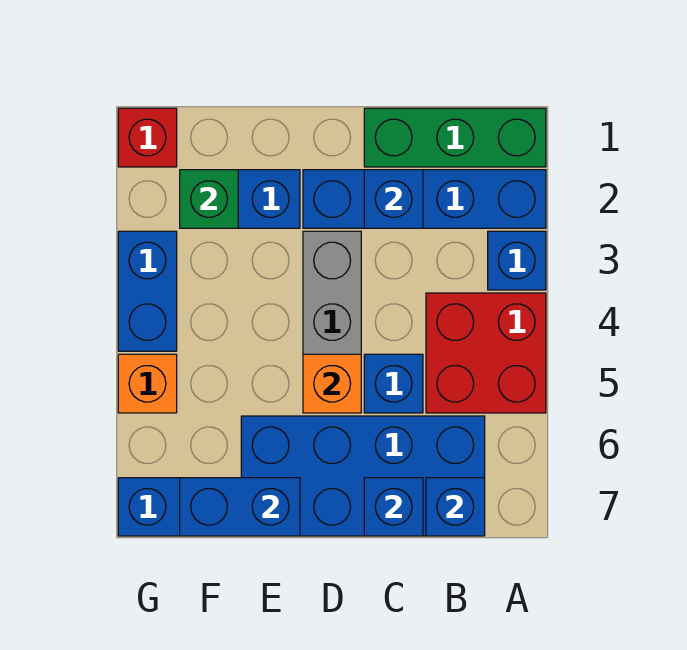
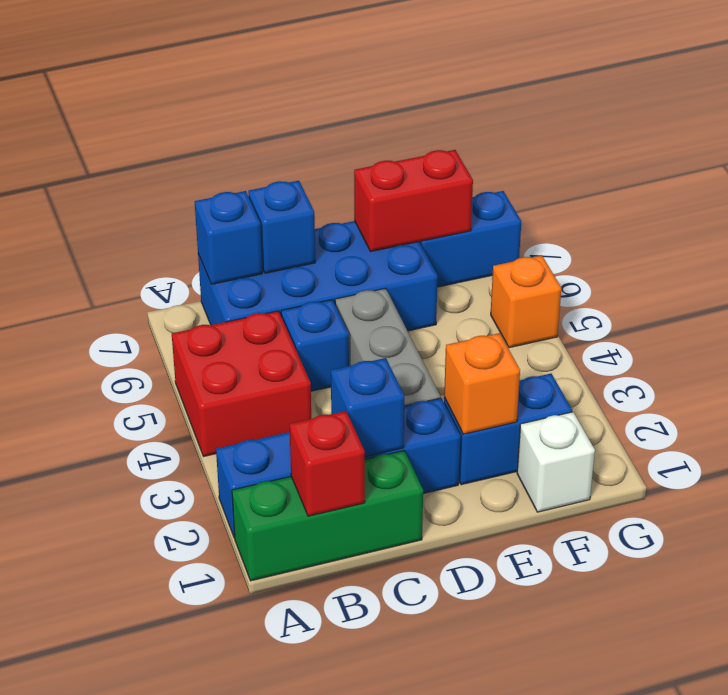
blue 1x1 brick [488,231,546,290] -> none
orange 1x1 brick [303,354,361,413] -> orange 1x1 brick moved to [444,333,520,434]
blue 1x2 brick [180,478,300,536] -> red 1x2 brick [354,150,473,252]
none -> white 1x1 brick [517,412,595,512]
green 1x1 brick [180,170,238,228] -> none
red 1x1 brick [118,108,177,167] -> red 1x1 brick moved to [289,411,365,516]
blue 1x2 brick [118,231,177,351] -> none

